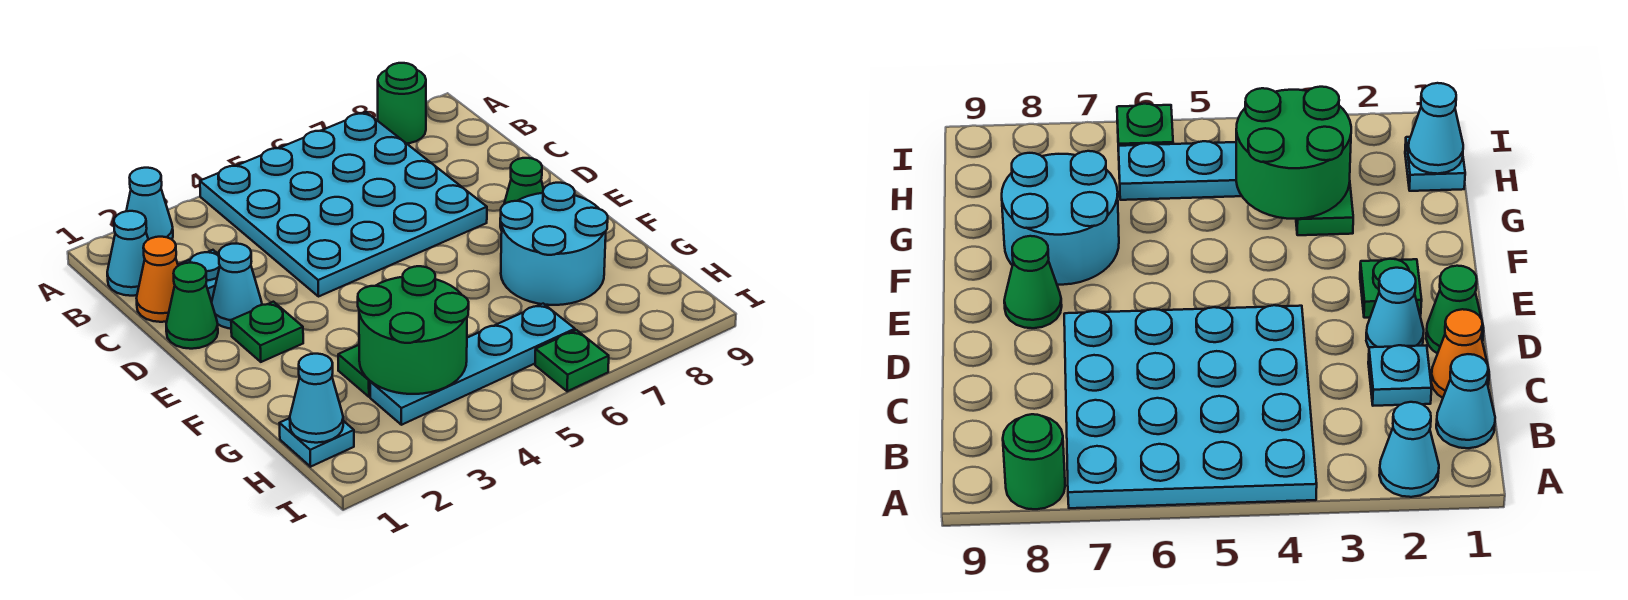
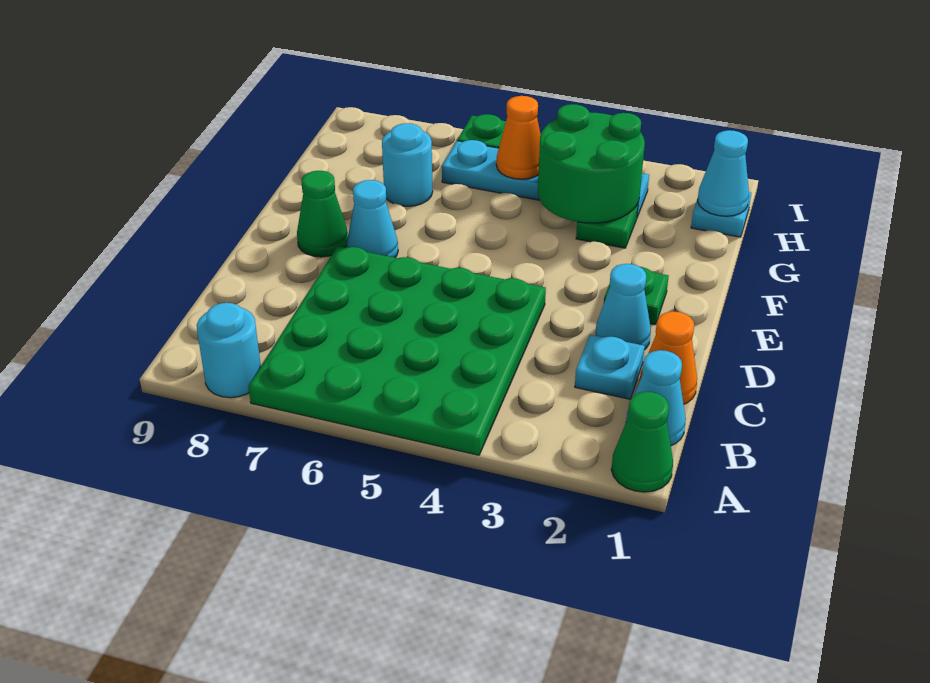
cyan 1x1 cone [126,168,173,240] -> cyan 1x1 cone moved to [347,180,398,258]
cyan 4x4 plate [200,112,487,297] -> green 4x4 plate [248,246,546,455]
green 1x1 round brick [378,63,426,144] -> cyan 1x1 round brick [197,303,261,398]
green 1x1 cone [166,263,218,349] -> green 1x1 cone moved to [611,392,673,492]
cyan 2x2 round brick [500,183,608,305] -> cyan 1x1 round brick [382,123,433,206]
none -> orange 1x1 cone [496,96,541,179]

